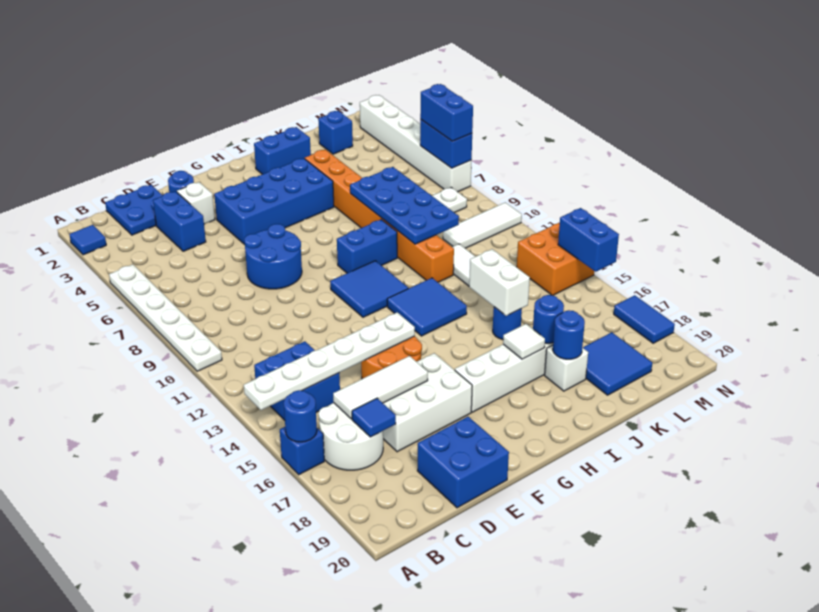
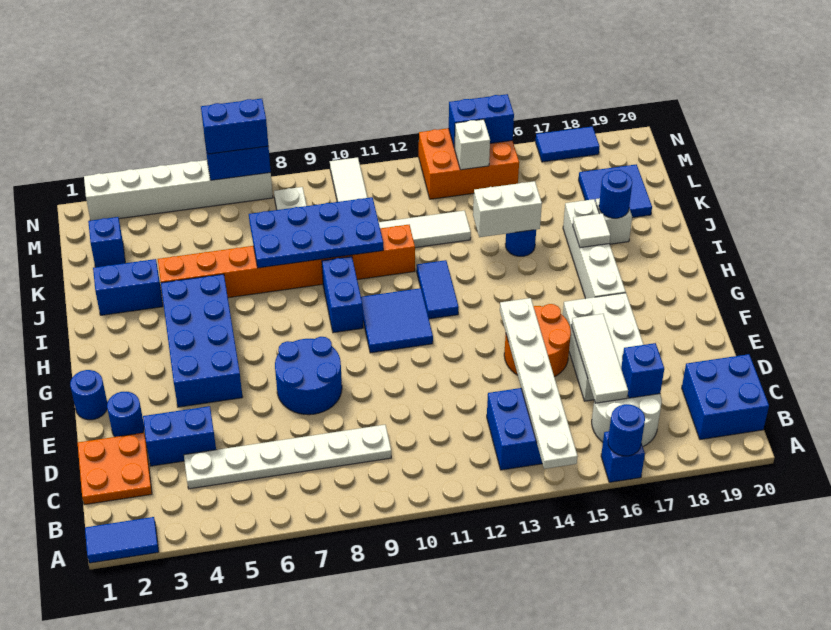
blue 1x1 tile [69,225,106,255] -> blue 1x2 tile [85,517,159,563]
white 1x6 plate [109,264,222,371] -> white 1x6 plate moved to [184,425,391,489]
blue 2x2 plate [105,185,163,235] -> orange 2x2 plate [78,433,152,505]
blue 1x1 tile [352,398,396,437] -> blue 1x1 brick [621,343,664,398]
blue 2x2 brick [417,417,509,508] -> blue 2x2 brick moved to [682,354,769,440]
white 1x1 brick [177,182,215,224] -> white 1x1 brick moved to [455,119,490,170]
blue 2x2 tile [387,278,467,336] -> blue 1x2 tile [417,260,459,319]
blue 1x2 brick [254,127,311,174] -> blue 1x2 brick turned to [93,259,163,315]
blue 1x1 round brick [533,295,564,343] -> blue 1x1 round brick moved to [70,370,107,420]
orange 2x2 brick [517,222,594,295] -> orange 2x3 brick [419,128,519,199]

